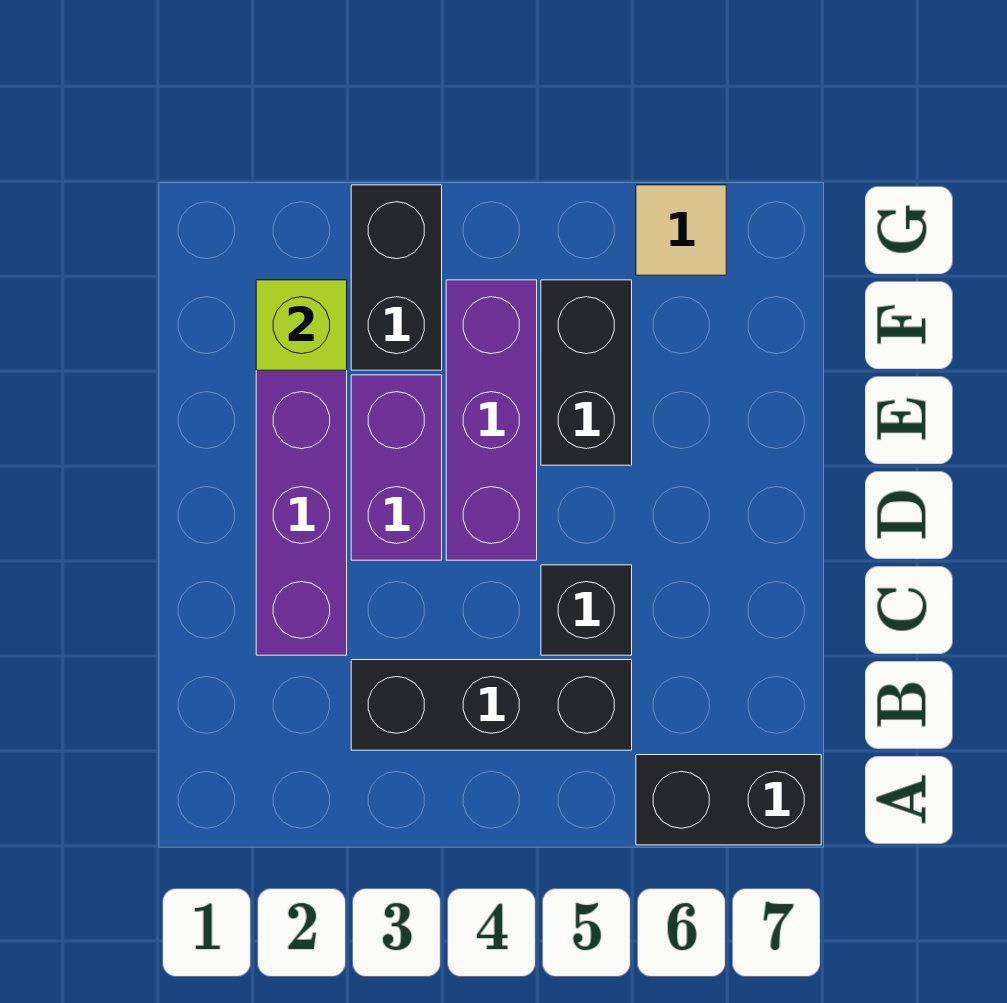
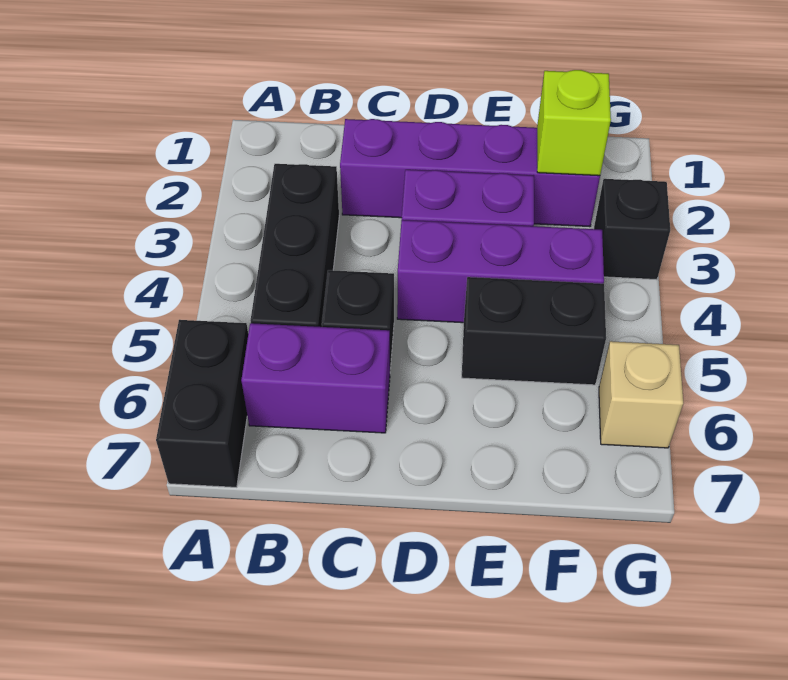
none -> purple 1x2 brick [241,323,390,433]
black 1x2 brick [351,185,442,370] -> black 1x1 brick [594,179,670,280]
tan 1x1 tile [636,185,726,275] -> tan 1x1 brick [599,341,683,448]

